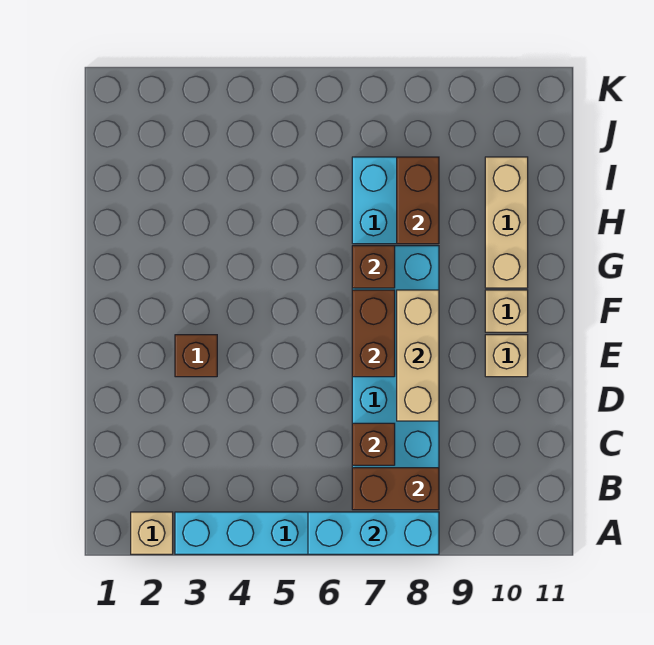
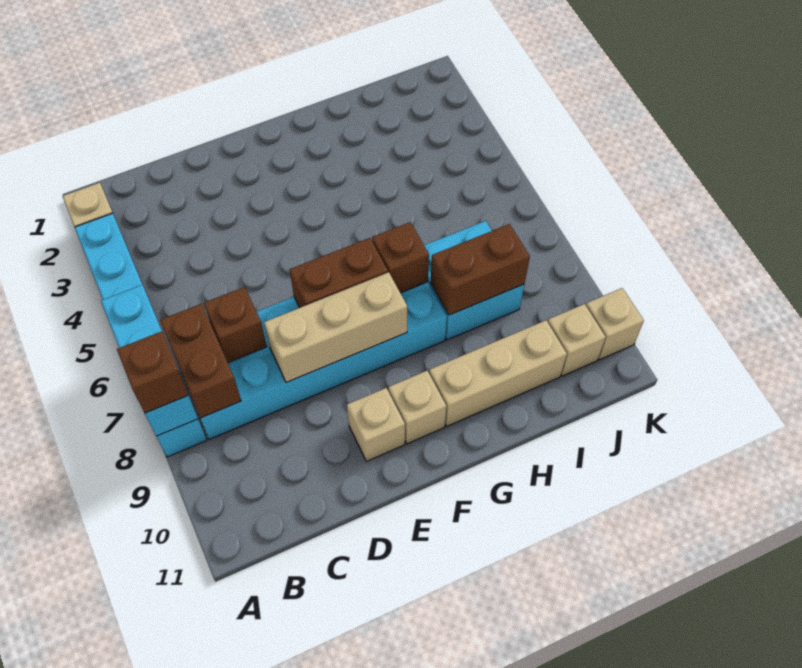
brown 1x1 brick [175,335,217,377] -> brown 1x1 brick moved to [117,331,188,413]
none -> tan 1x1 brick [548,304,606,376]
none -> tan 1x1 brick [586,288,644,360]

